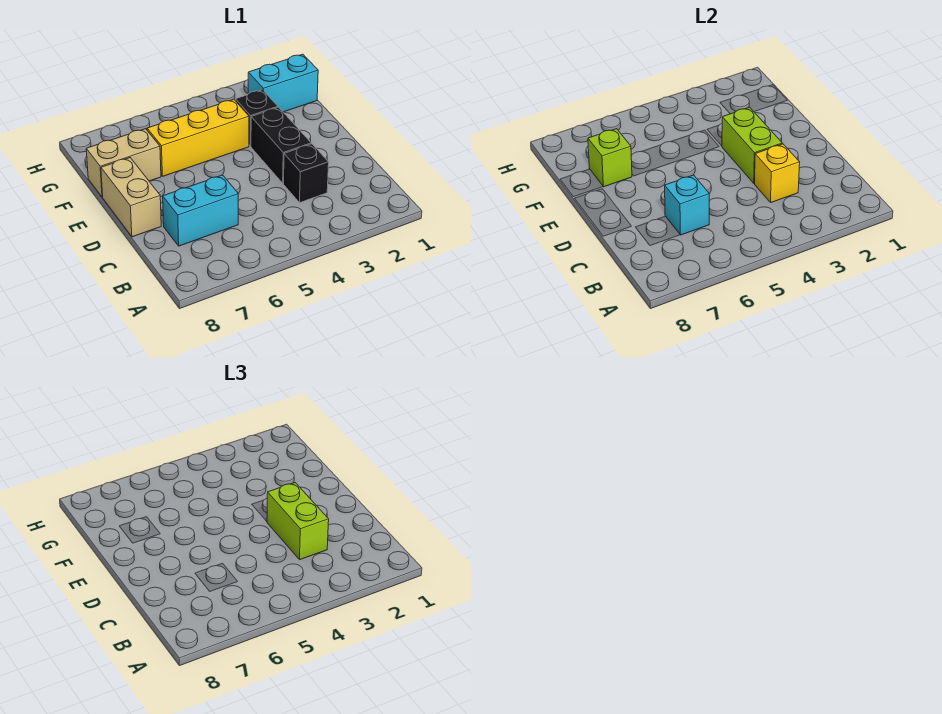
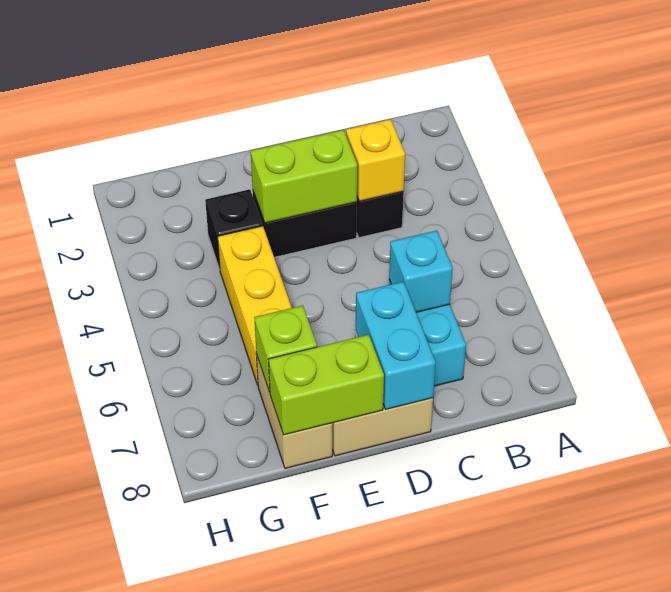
lime 1x2 brick [267,483,329,559] -> lime 1x2 brick moved to [269,335,384,435]
cyan 1x2 brick [248,54,318,112] -> cyan 1x2 brick moved to [356,282,436,409]

